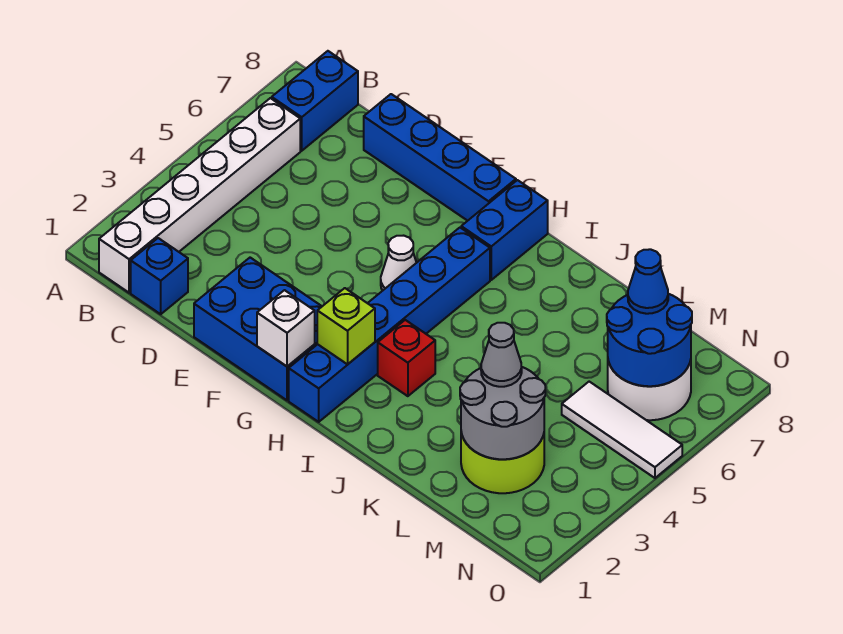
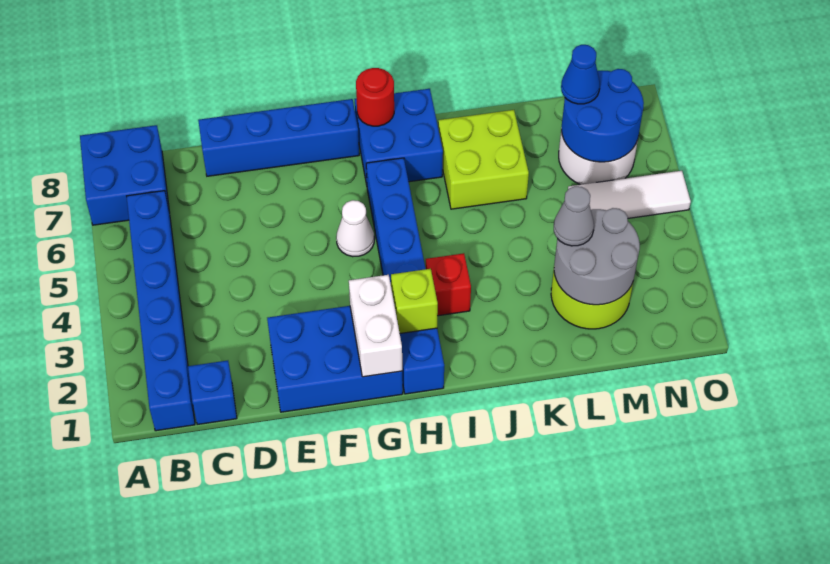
white 1x6 brick [99,98,300,293] -> blue 1x6 brick [127,191,195,431]
blue 1x2 brick [272,51,358,151] -> blue 2x2 brick [80,125,170,225]
white 1x1 brick [257,290,315,366] -> white 1x2 brick [349,275,402,377]
blue 1x2 brick [461,180,548,280] -> blue 2x2 brick [355,89,443,185]
none -> red 1x1 round brick [356,68,394,126]
none -> lime 2x2 brick [438,110,529,209]

